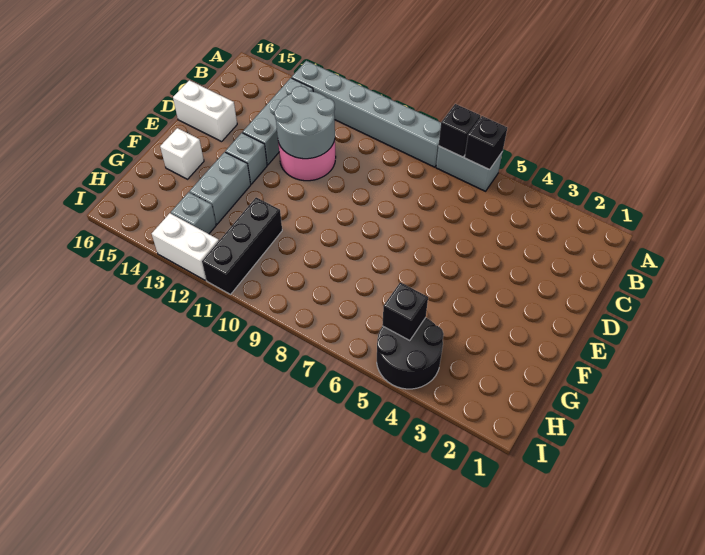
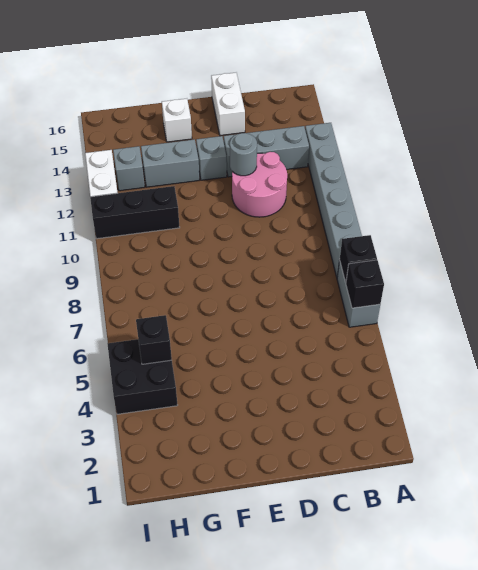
grey 2x2 round brick [274,86,335,159] -> grey 1x1 round brick [230,133,257,176]
black 2x2 round brick [377,318,444,389] -> black 2x2 brick [107,339,177,414]

